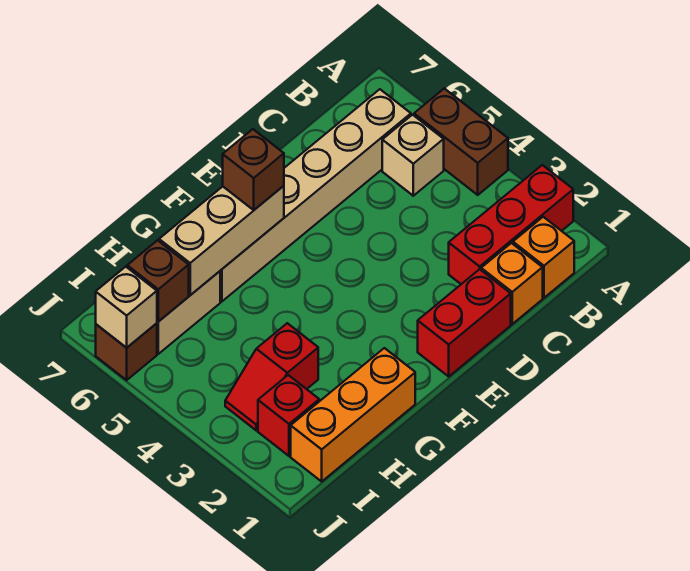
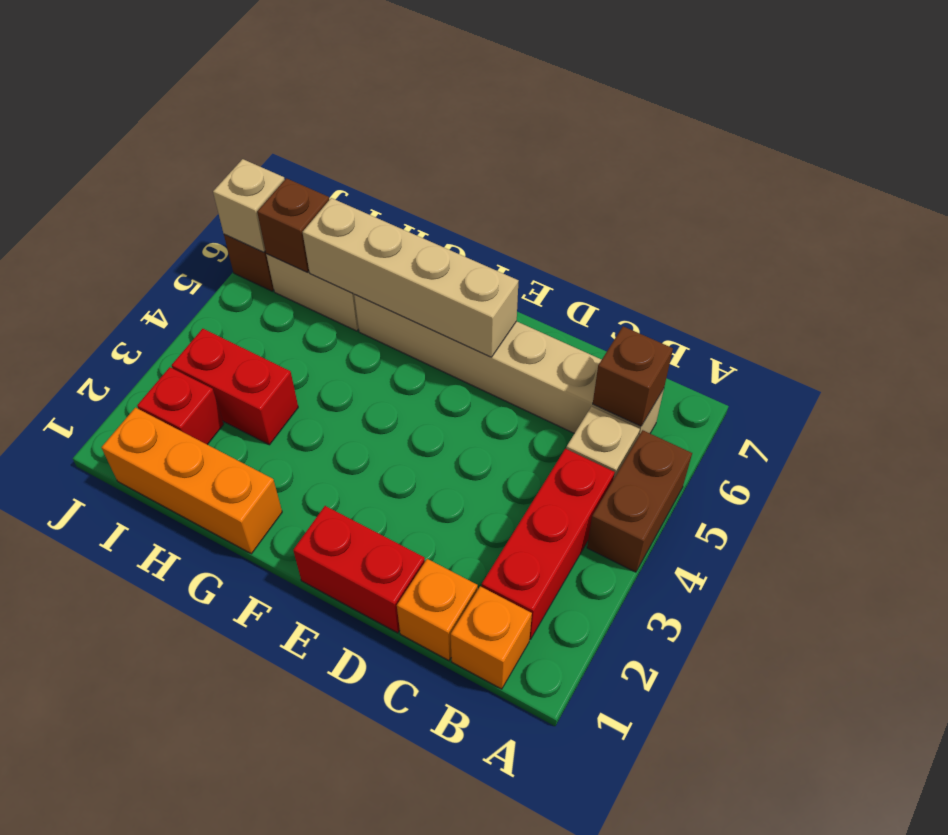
red 1x3 brick [449,165,573,284] -> red 1x3 brick turned to [482,449,615,639]
tan 1x3 brick [159,186,284,295] -> tan 1x4 brick [303,198,518,357]
brown 1x1 brick [223,129,284,210] -> brown 1x1 brick moved to [593,326,673,426]
red 1x2 slope [225,323,318,430] -> red 1x2 brick [172,329,298,445]

